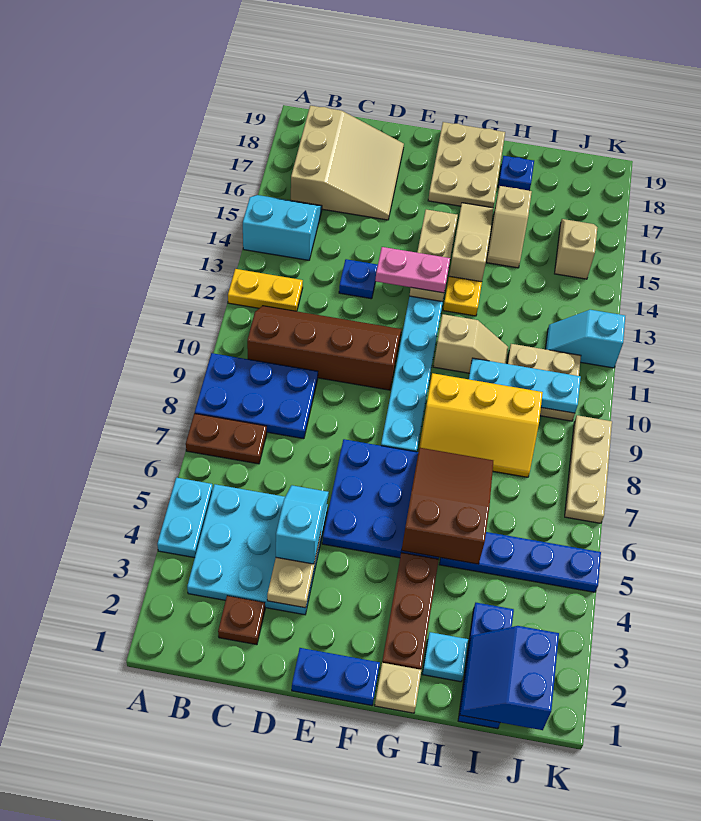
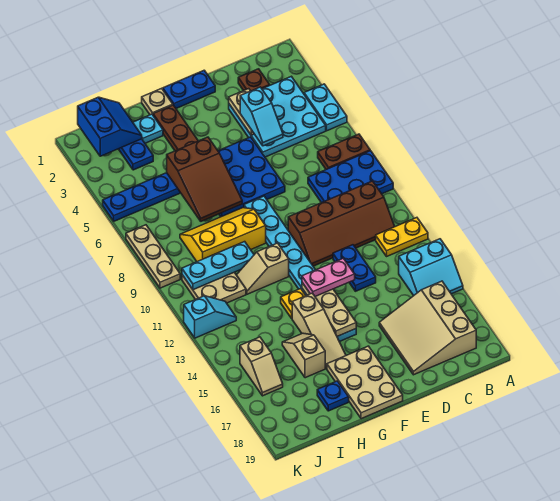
blue 1x1 plate [339,259,378,299] -> blue 1x2 plate [333,245,376,291]

